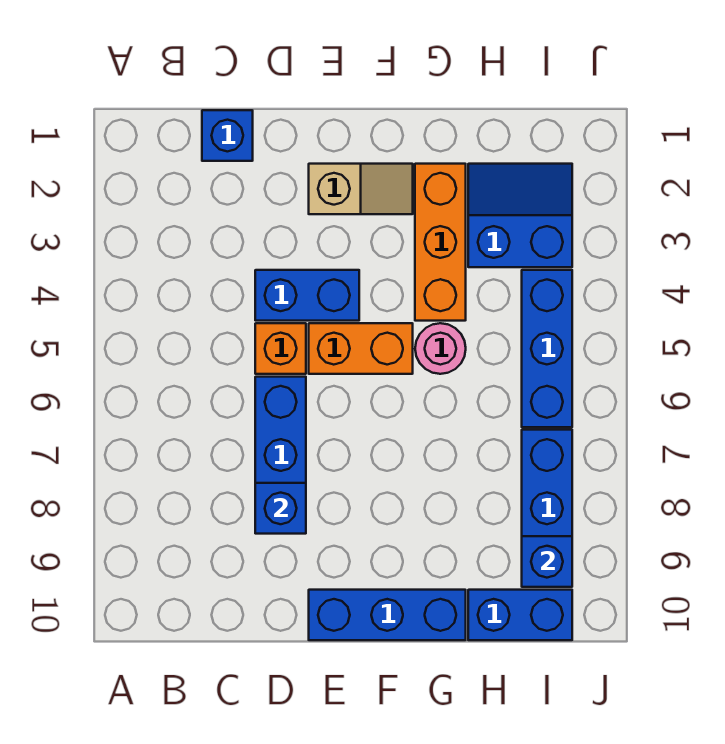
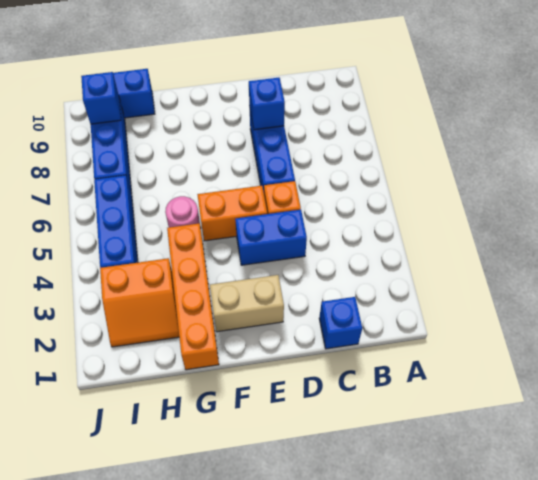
tan 1x2 slope [309,164,413,214] -> tan 1x2 brick [210,275,284,332]
blue 1x3 brick [309,590,466,640] -> none
orange 1x3 brick [415,164,466,321] -> orange 1x4 brick [167,223,219,370]
blue 2x2 slope [468,164,572,267] -> orange 2x2 slope [100,258,179,347]

